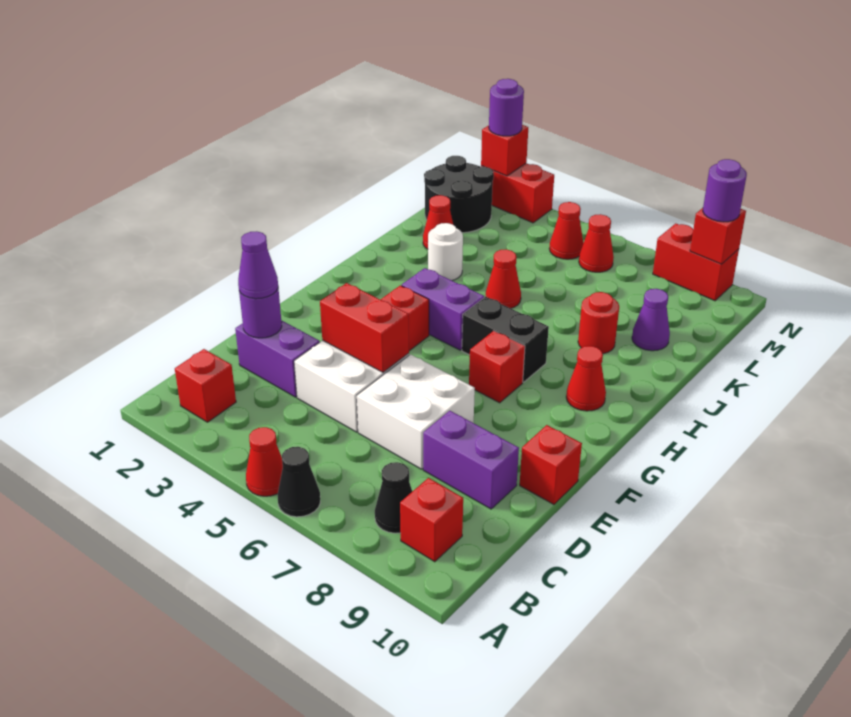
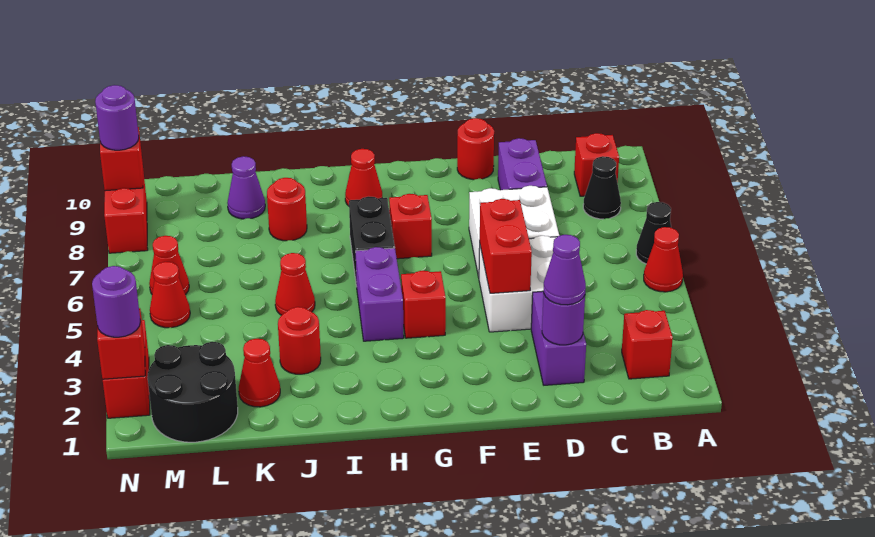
red 1x1 brick [520,425,582,504] -> red 1x1 round brick [457,118,494,180]
white 1x1 round brick [428,223,463,280] -> red 1x1 round brick [278,307,321,374]

